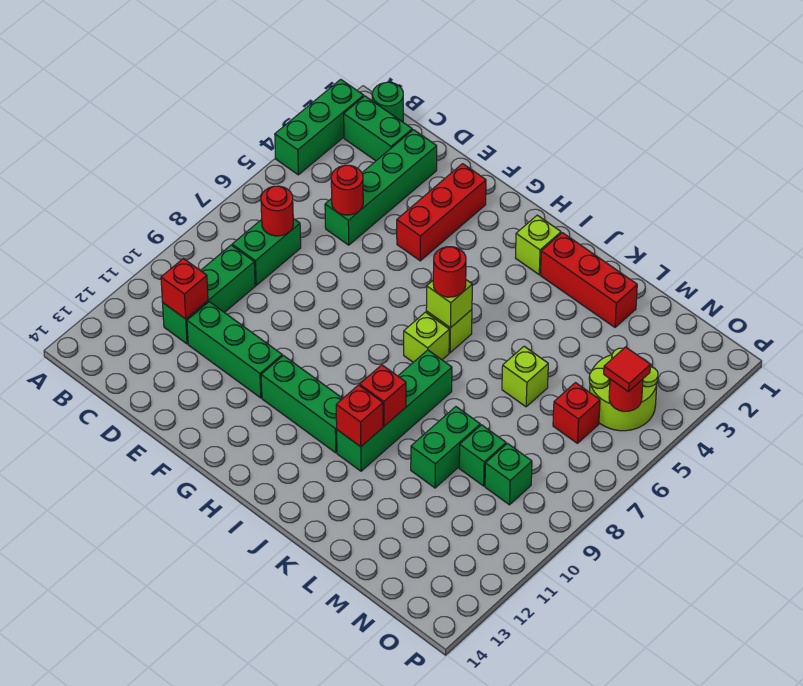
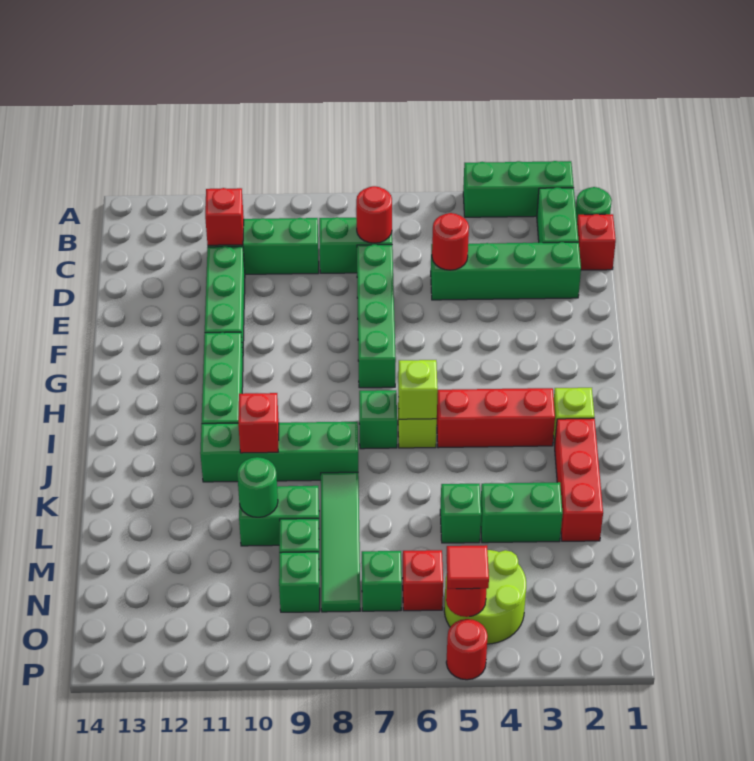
none -> green 1x4 brick [357,244,396,388]
red 1x3 brick [397,164,486,261] -> red 1x3 brick moved to [437,388,555,448]
red 1x1 round brick [433,247,466,297] -> red 1x1 round brick moved to [446,619,488,680]
lime 1x1 brick [404,312,449,362] -> green 1x1 brick [359,390,397,449]
red 1x1 brick [336,385,383,447] -> red 1x1 brick moved to [577,214,616,270]
none -> green 1x4 tile [321,472,361,612]
none -> green 1x2 brick [481,482,563,543]
none -> green 1x1 brick [440,484,481,543]
lime 1x1 brick [502,346,548,407] -> none
none -> green 1x1 round brick [237,457,278,517]
none -> green 1x1 brick [362,551,402,611]

